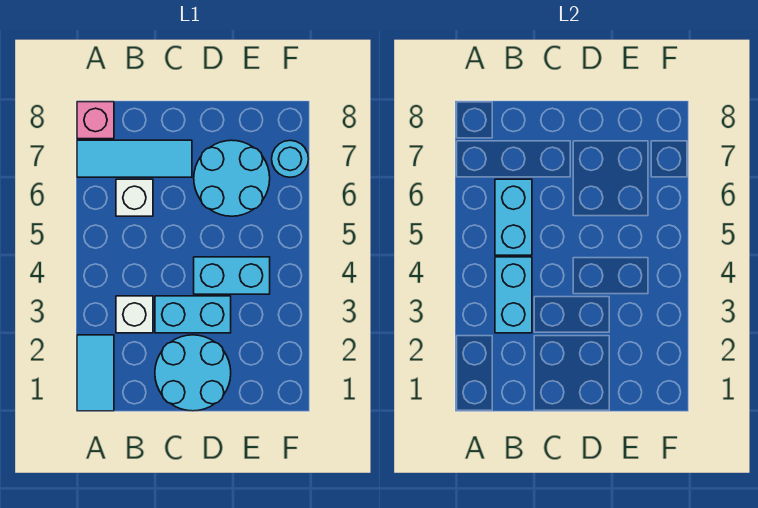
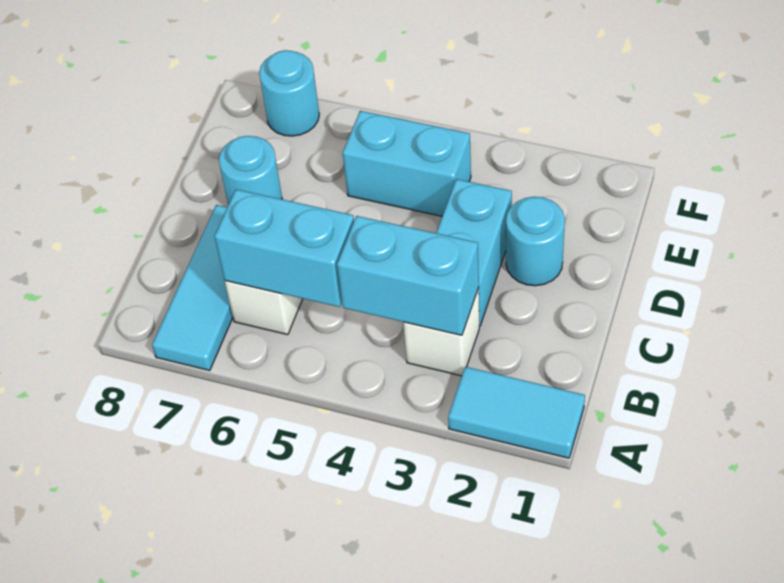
pink 1x1 brick [77,102,114,139] -> none
cyan 2x2 round brick [155,335,231,411] -> cyan 1x1 round brick [506,197,565,286]
cyan 1x2 brick [194,257,270,294] -> cyan 1x2 brick turned to [343,111,471,216]
cyan 2x2 round brick [194,140,270,216] -> cyan 1x1 round brick [219,136,282,205]

